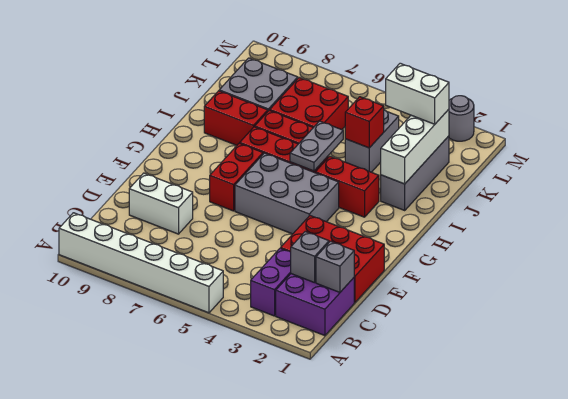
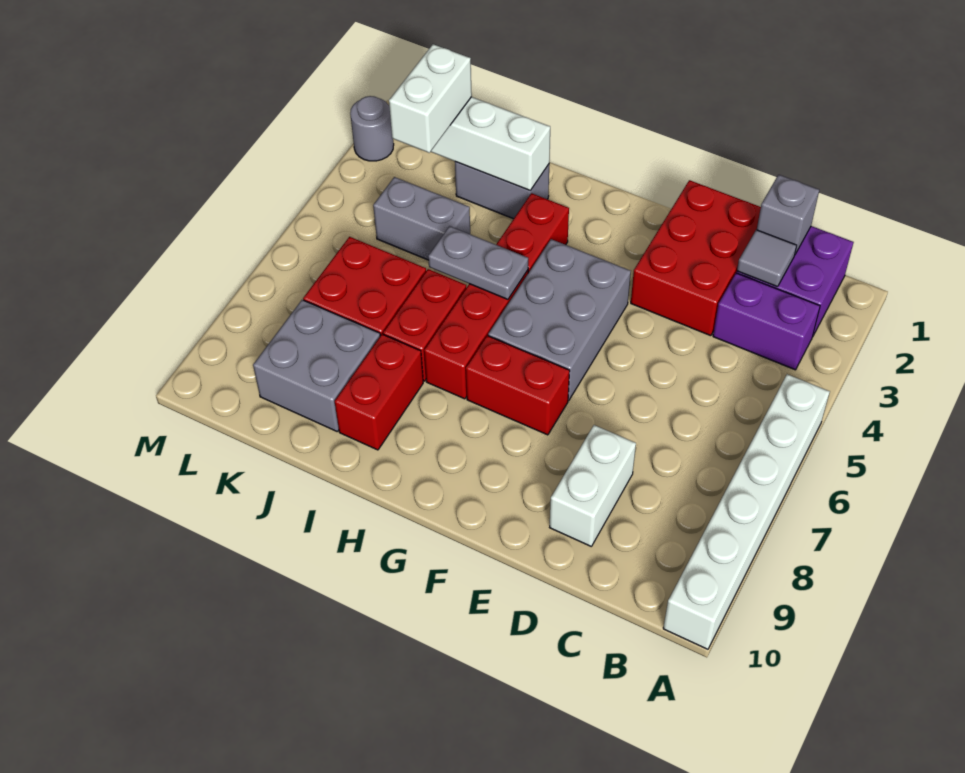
grey 1x1 brick [291,232,329,283] -> grey 1x1 tile [737,230,797,287]
grey 1x3 brick [381,136,449,210] -> grey 1x2 brick [455,162,549,219]
red 1x1 brick [345,97,384,148] -> none

